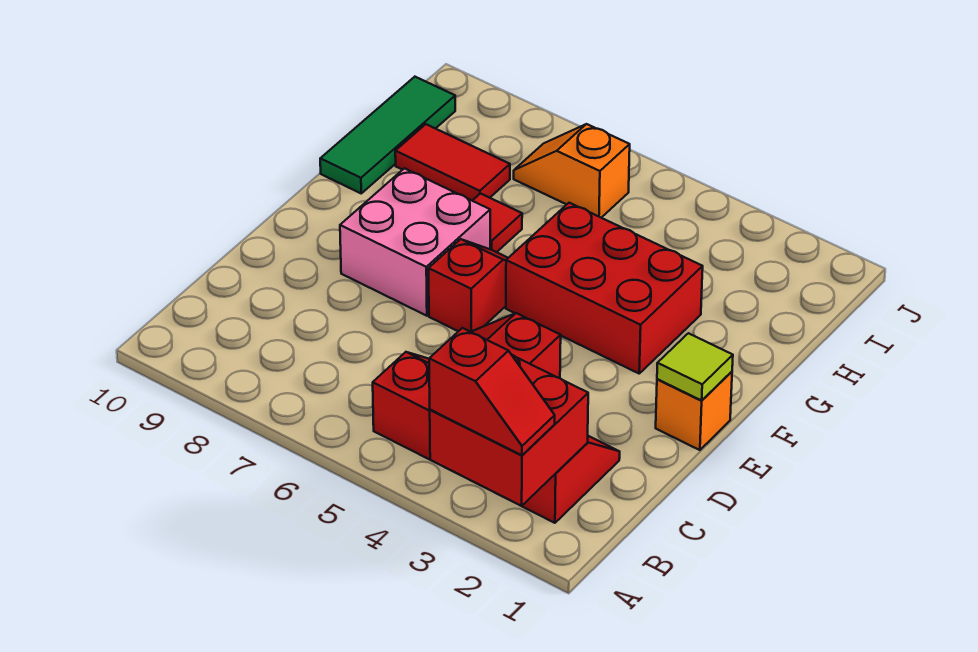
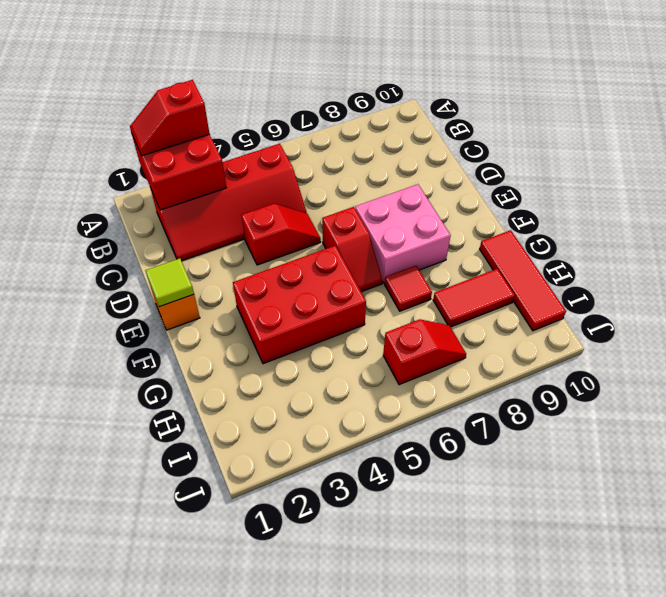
green 1x3 tile [320,77,455,193] -> red 1x3 tile [480,230,566,331]
orange 1x2 slope [514,124,630,218] -> red 1x2 slope [383,319,466,385]

